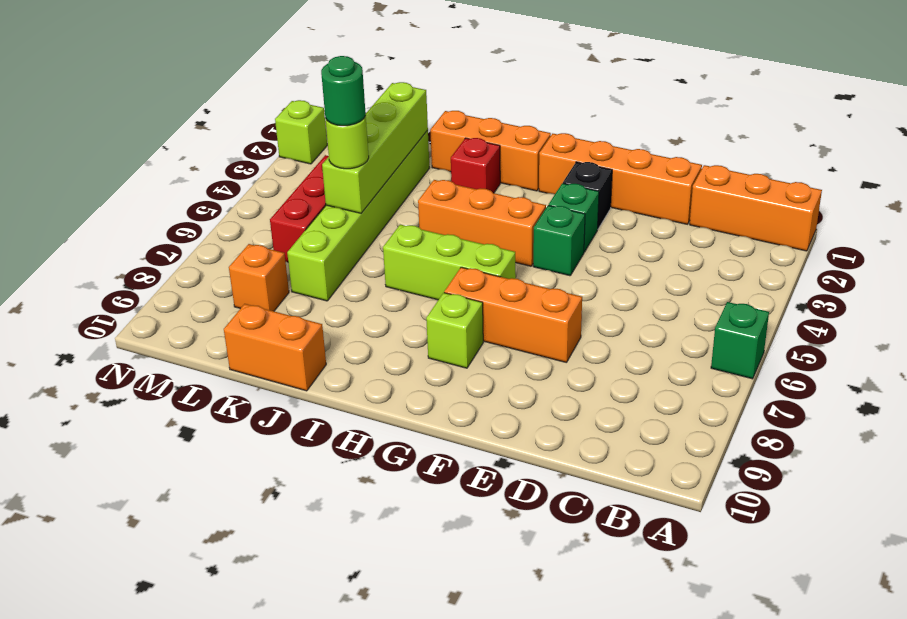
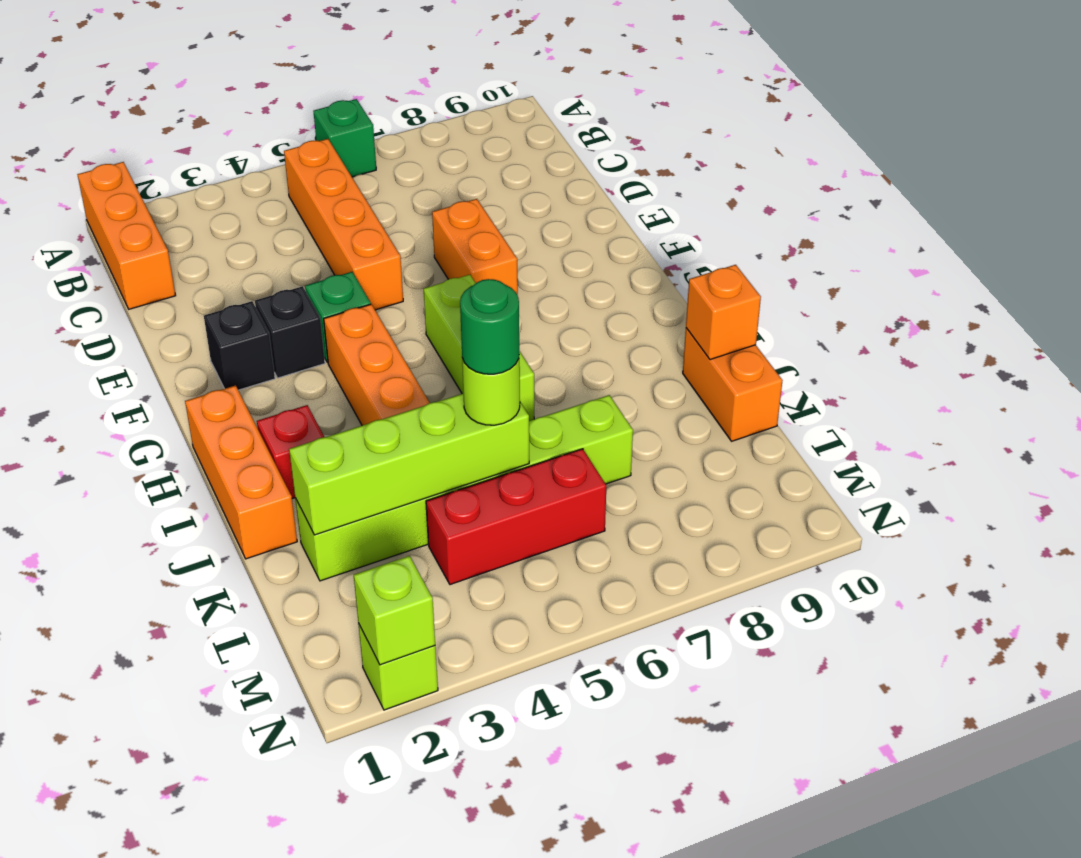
orange 1x4 brick [539,133,702,224] -> orange 1x4 brick moved to [284,139,403,310]
orange 1x3 brick [444,267,582,363] -> orange 1x2 brick [432,199,518,295]
green 1x1 brick [549,183,599,252] -> black 1x1 brick [255,286,325,378]
lime 1x1 brick [426,293,483,368] -> lime 1x1 brick moved to [354,556,435,665]
orange 1x1 brick [229,244,289,311] -> orange 1x1 brick moved to [686,265,761,360]

